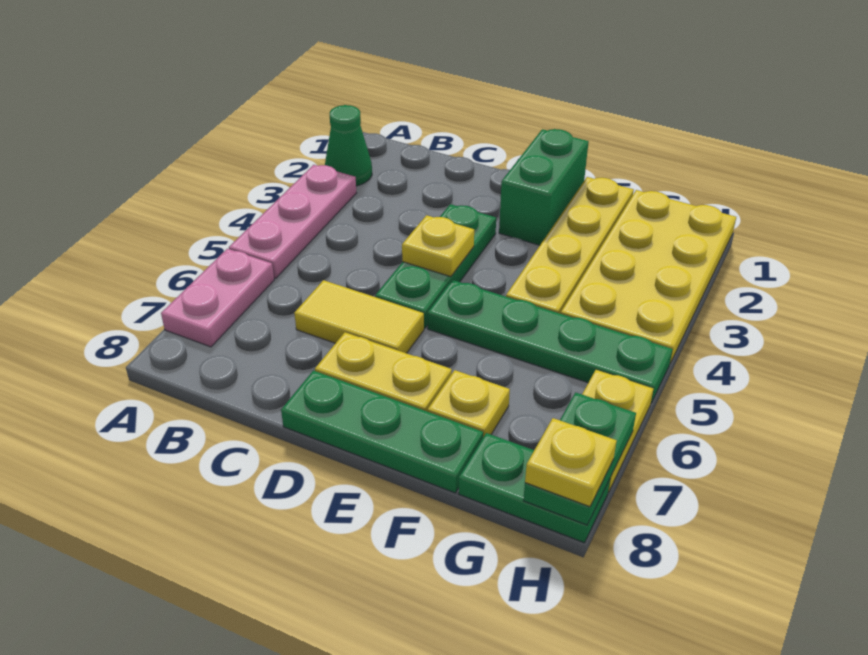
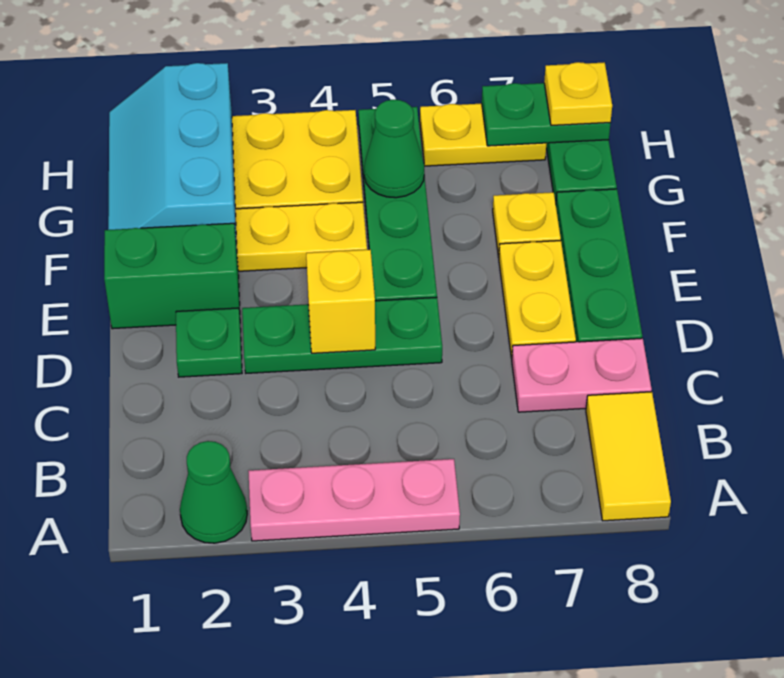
pink 1x2 plate [161,249,274,347] -> pink 1x2 plate moved to [512,338,652,412]
yellow 1x2 tile [294,280,424,353] -> yellow 1x2 tile moved to [586,392,671,521]
none -> green 1x1 plate [176,308,242,377]
yellow 1x1 plate [402,215,474,277] -> yellow 1x1 brick [306,249,375,353]
none -> cyan 2x3 slope [108,63,237,249]
none -> green 1x1 cone [364,100,424,198]

